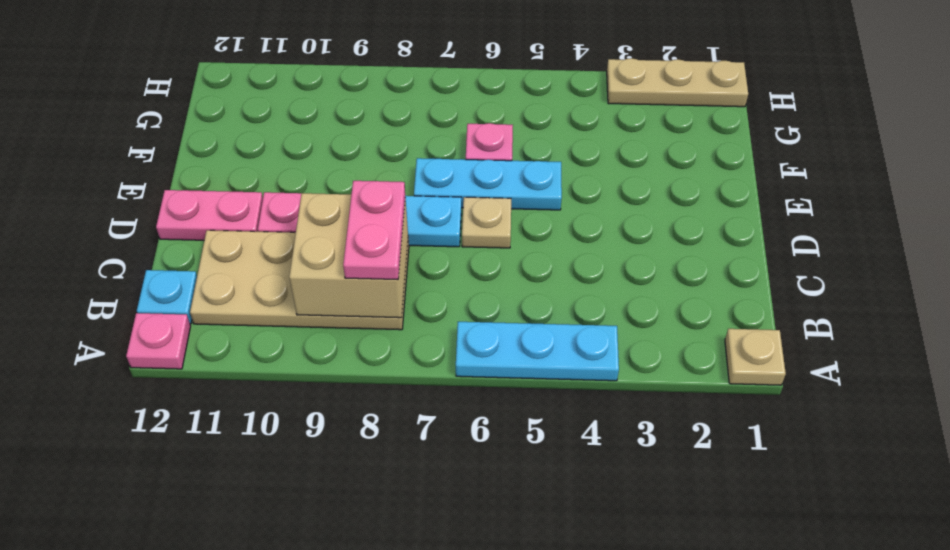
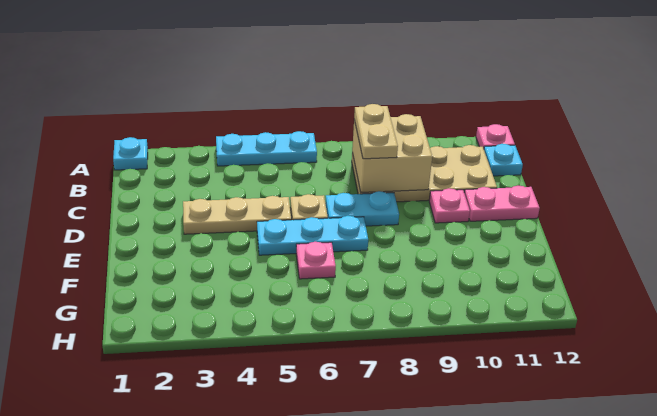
tan 1x1 plate [725,329,786,385] -> cyan 1x1 plate [113,137,148,170]
pink 1x2 plate [343,180,405,280] -> tan 1x2 plate [354,104,398,159]
tan 1x3 plate [607,58,748,107] -> tan 1x3 plate moved to [183,196,292,234]

